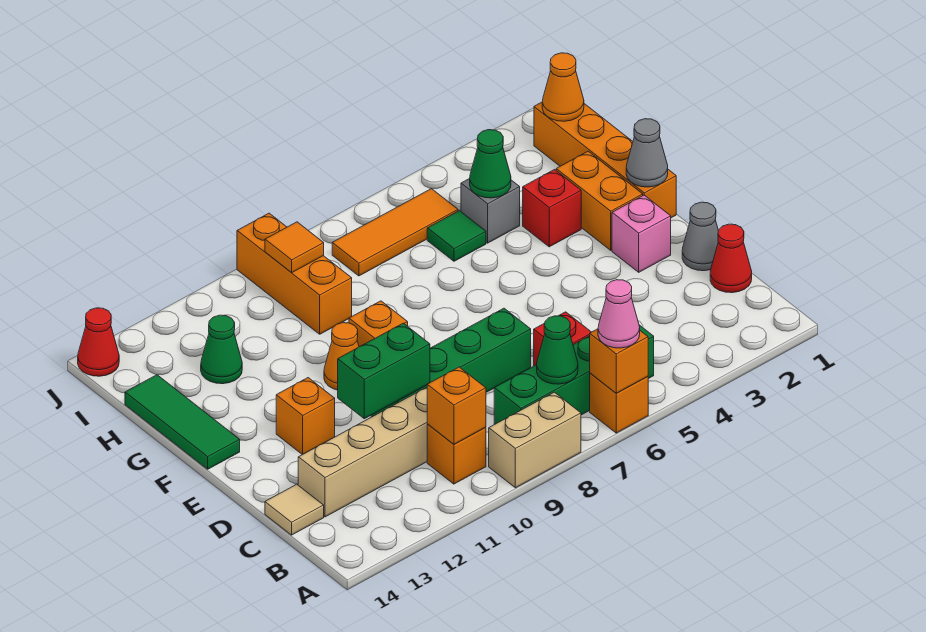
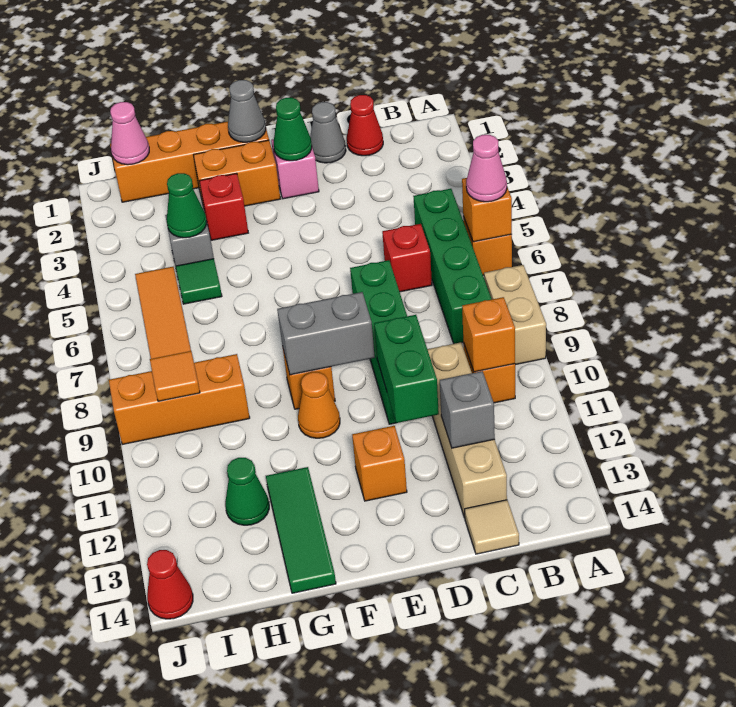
green 1x1 cone [537,316,578,384] -> green 1x1 cone moved to [274,98,312,161]
none -> grey 1x1 brick [440,371,495,448]
none -> grey 1x2 brick [277,292,375,375]
green 1x3 tile [125,375,240,469] -> green 1x3 tile turned to [266,467,336,593]
orange 1x1 cone [542,53,584,121] -> pink 1x1 cone [110,102,149,165]

